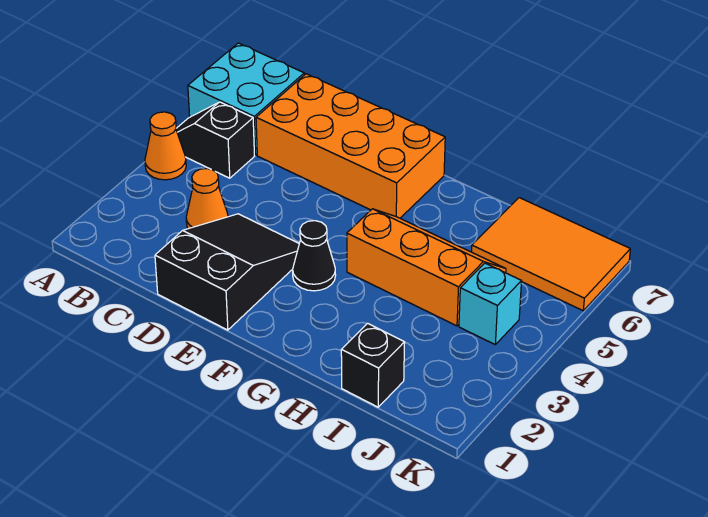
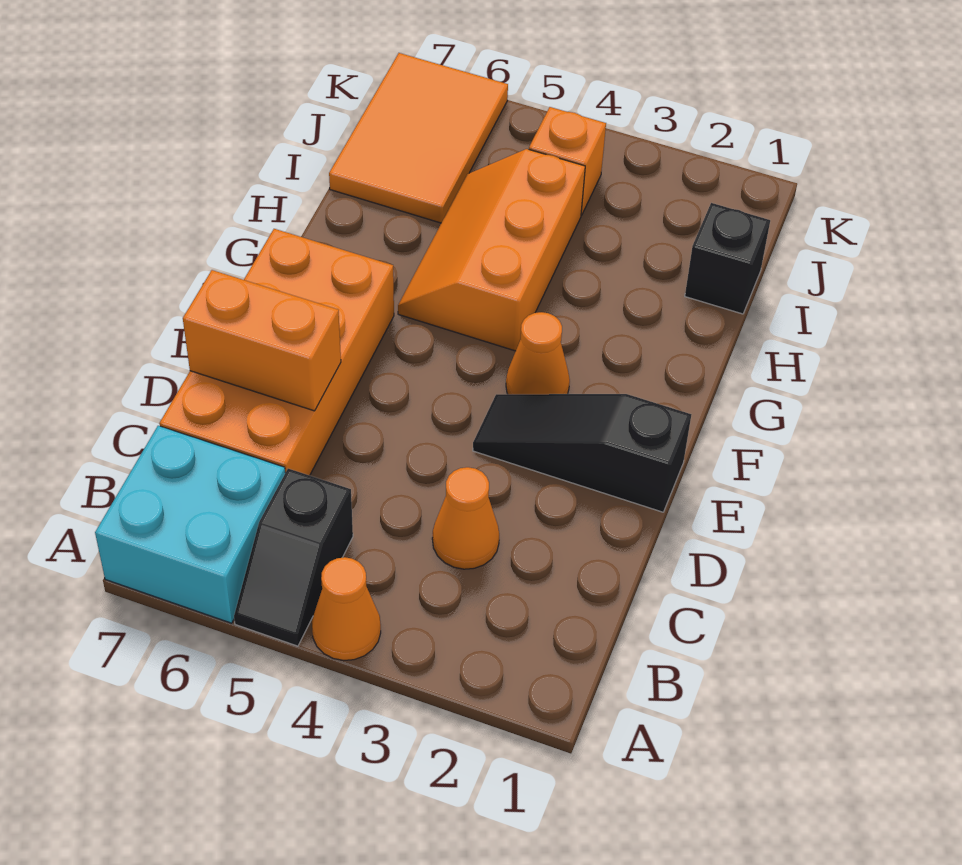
black 2x3 slope [155,214,299,330] -> black 1x3 slope [473,394,691,512]
none -> orange 1x2 brick [183,270,341,411]
black 1x1 cone [293,221,336,291] -> orange 1x1 cone [506,312,570,394]
cyan 1x1 brick [459,263,522,344] -> orange 1x1 brick [529,107,606,215]

